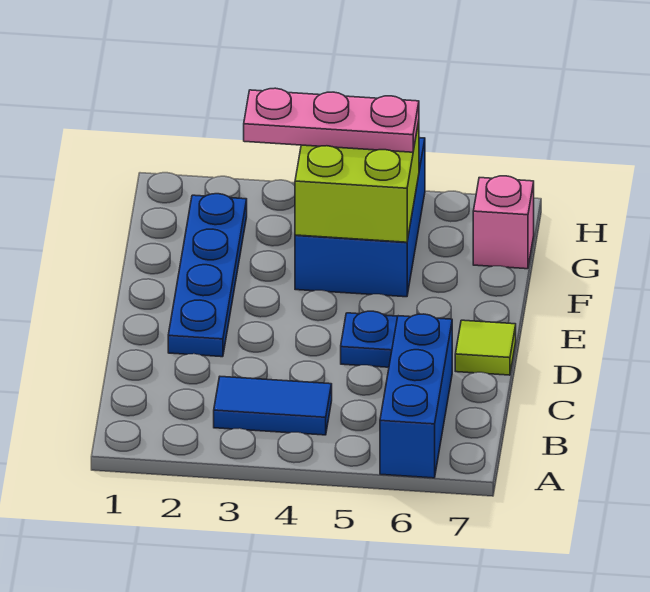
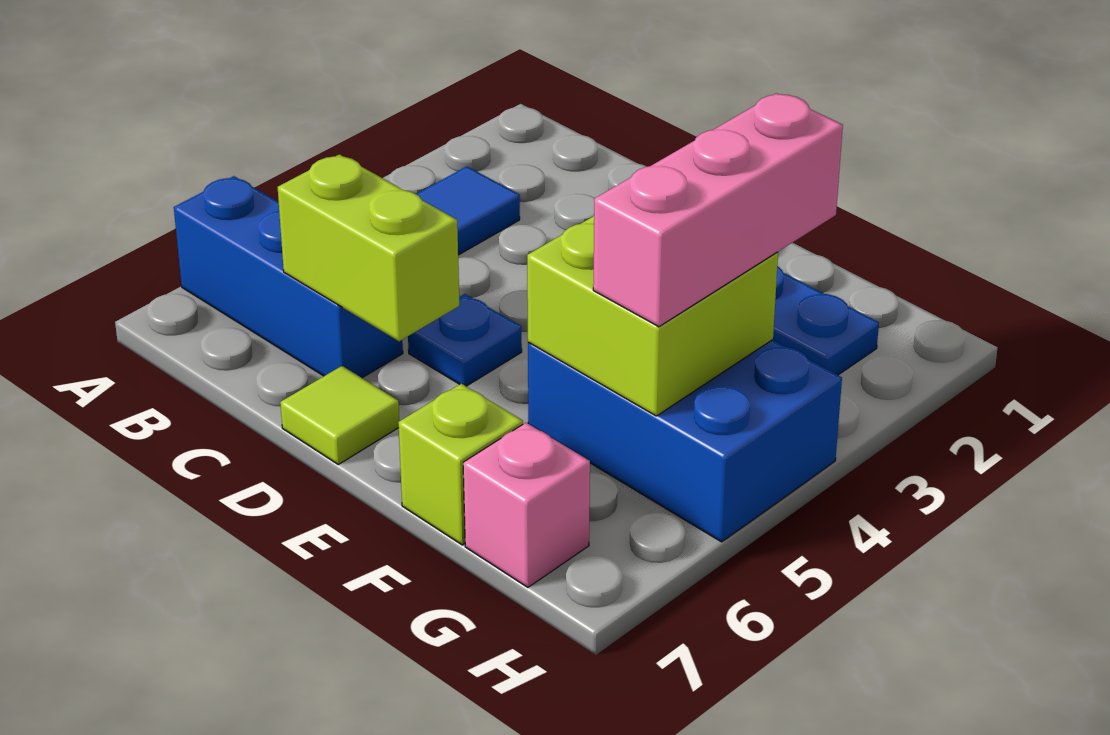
none -> lime 1x2 brick [278,154,460,341]
none -> lime 1x1 brick [398,384,523,545]
pink 1x3 plate [244,88,419,152] -> pink 1x3 brick [593,93,843,327]

